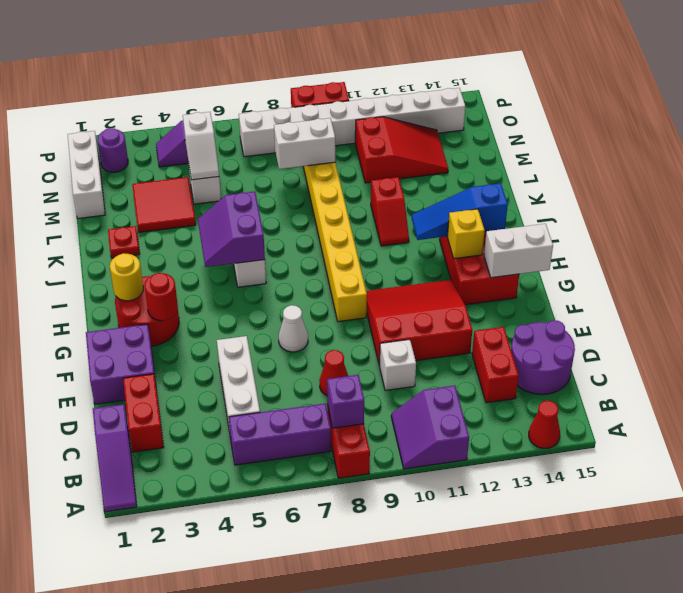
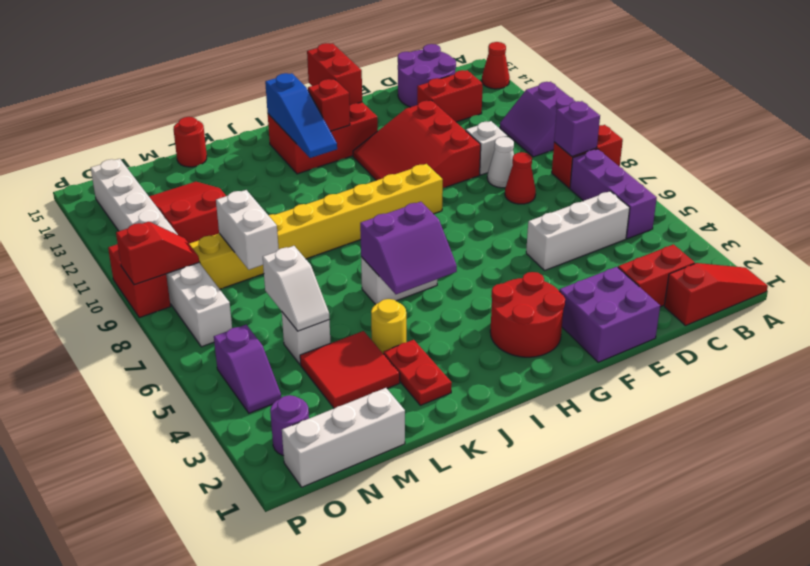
purple 1x3 slope [93,404,137,512] -> red 1x3 slope [664,263,768,326]
purple 2x2 slope [391,386,469,469] -> purple 2x2 slope turned to [500,82,576,157]
white 1x1 cone [279,305,308,352] -> white 1x1 cone moved to [487,137,514,188]
red 1x1 round brick [144,273,178,321] -> red 1x1 round brick moved to [173,117,207,167]
white 1x2 brick [484,224,553,278] -> red 1x2 brick [307,43,362,105]
yellow 1x1 round brick [110,253,143,301] -> yellow 1x1 round brick moved to [371,299,406,353]
yellow 1x1 brick [447,209,485,259] -> red 1x1 brick [308,79,350,131]
red 1x2 slope [371,177,409,246] -> red 1x2 slope moved to [116,222,199,285]
red 1x1 plate [108,226,140,258] -> red 1x2 plate [383,340,452,405]
white 1x2 slope [183,112,219,180] -> white 1x2 slope turned to [263,246,329,331]

